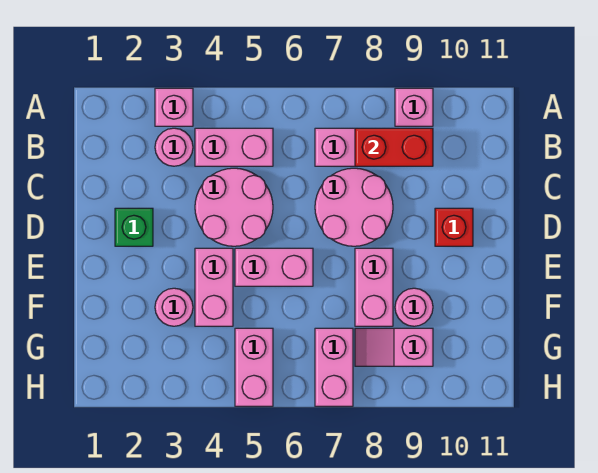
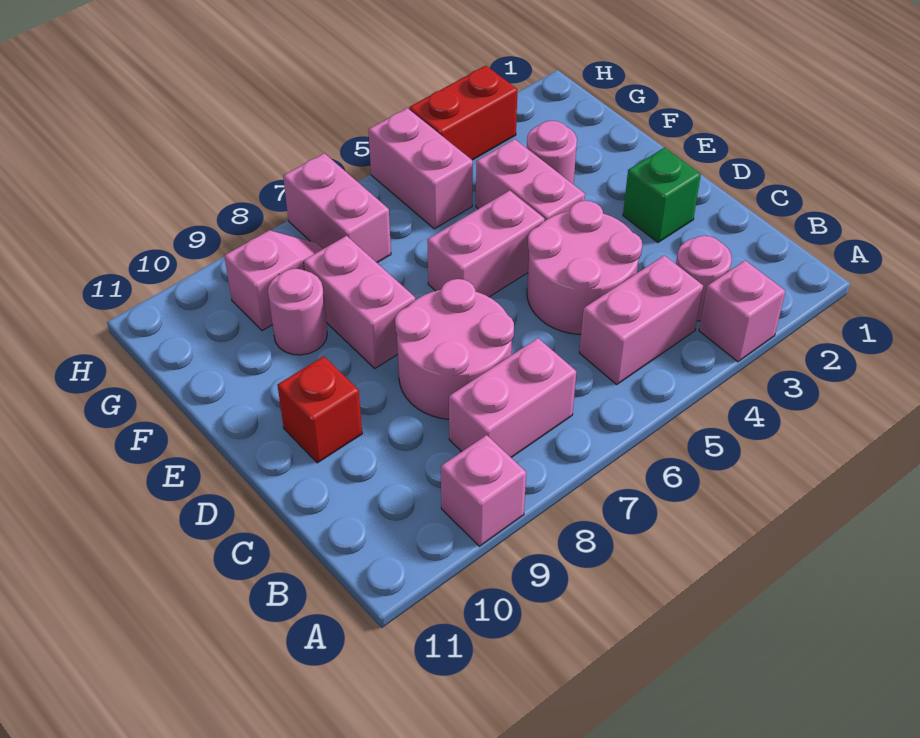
red 1x2 brick [355,128,433,166] -> red 1x2 brick moved to [409,66,518,160]

